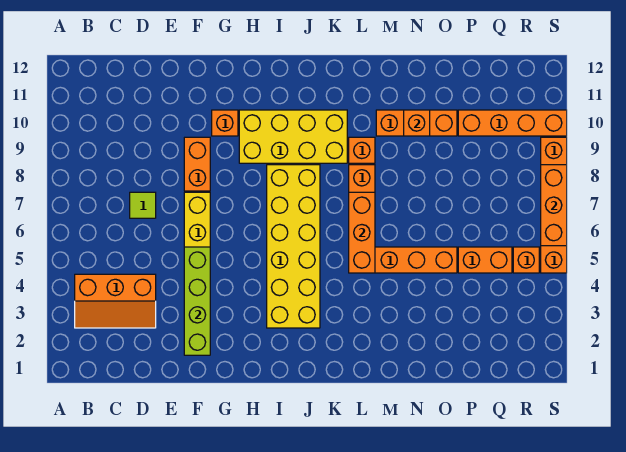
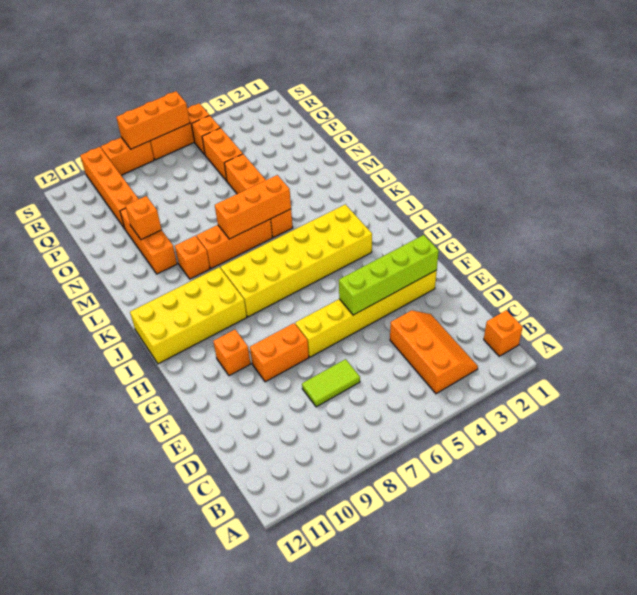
none -> orange 1x1 brick [484,310,523,356]
lime 1x1 tile [130,192,156,218] -> lime 1x2 tile [302,359,360,407]
yellow 2x4 brick [239,110,347,163] -> yellow 2x4 brick turned to [130,267,247,364]

